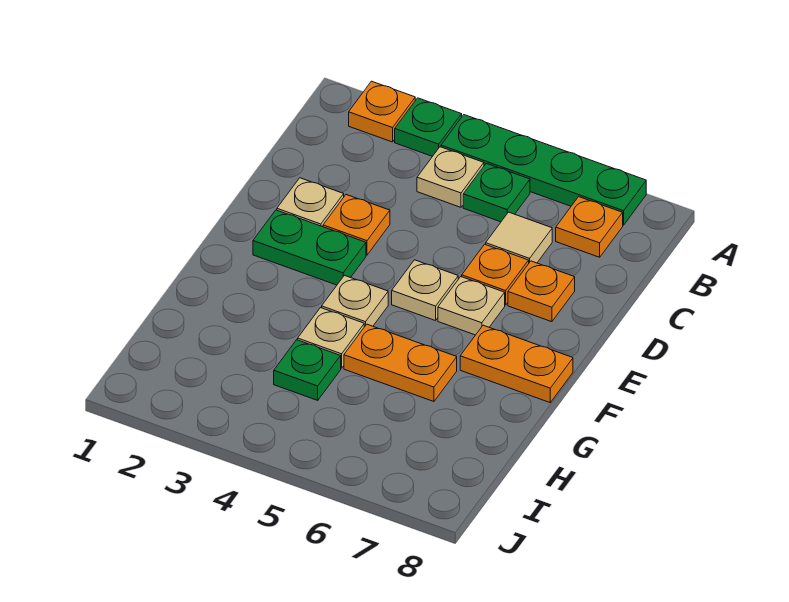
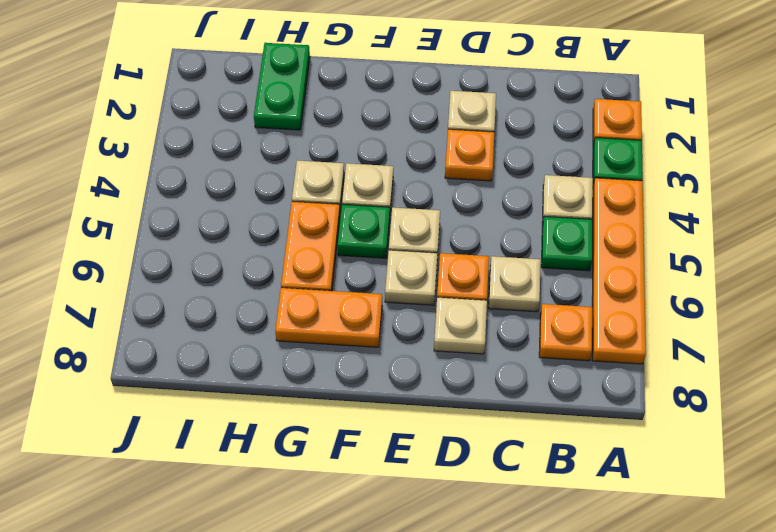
green 1x4 plate [441,115,646,225] -> orange 1x4 plate [592,178,646,364]
tan 1x1 tile [486,212,552,263] -> tan 1x1 plate [489,256,541,312]
orange 1x1 plate [508,261,575,322] -> tan 1x1 plate [434,297,487,354]
green 1x2 plate [253,210,366,285] -> green 1x2 plate moved to [254,43,310,130]
orange 1x2 plate [460,325,573,402] -> orange 1x2 plate turned to [275,288,382,347]
green 1x1 plate [274,340,341,400] -> green 1x1 plate moved to [338,204,390,258]

